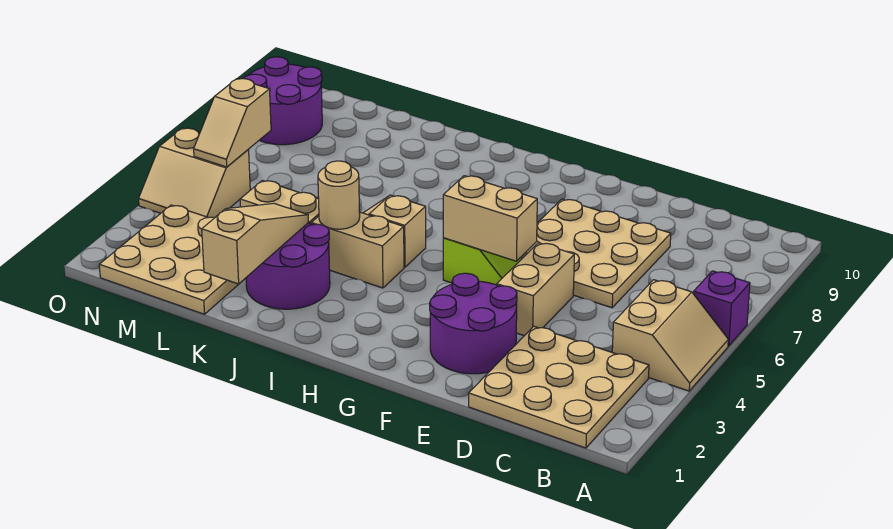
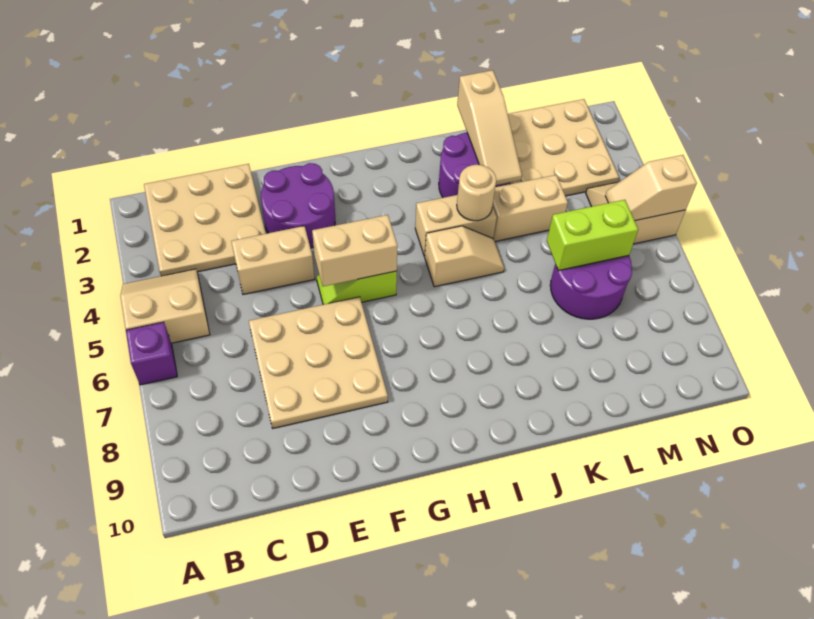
tan 2x2 slope [612,280,728,391] -> tan 2x2 slope turned to [120,269,210,343]
tan 1x2 brick [497,243,574,336] -> tan 1x2 brick turned to [231,226,315,294]
none -> lime 1x2 brick [547,200,638,271]
tan 1x2 slope [194,79,271,167] -> tan 1x2 slope turned to [605,155,697,221]
purple 2x2 round brick [244,57,322,145] -> purple 2x2 round brick moved to [550,255,632,319]

